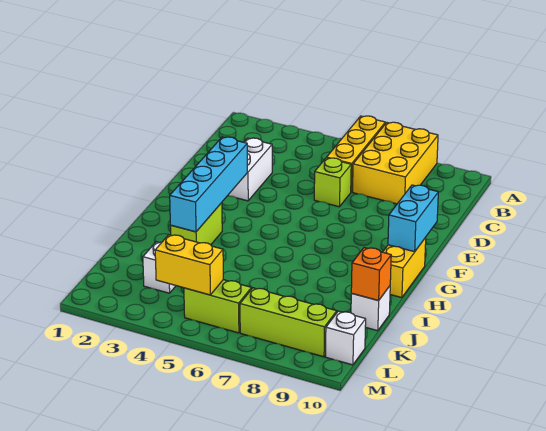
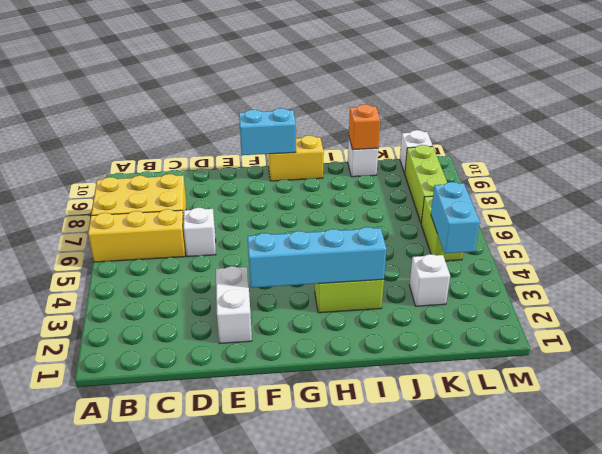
white 1x2 brick [228,138,272,201] -> white 1x2 brick turned to [216,266,252,343]
lime 1x1 brick [314,158,351,207] -> white 1x1 brick [184,208,216,257]
yellow 1x2 brick [155,235,223,295] -> cyan 1x2 brick [431,182,480,253]

